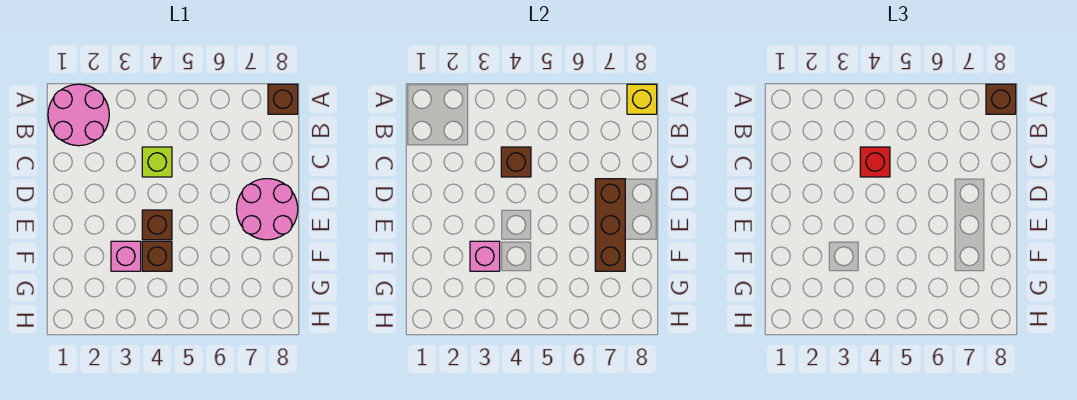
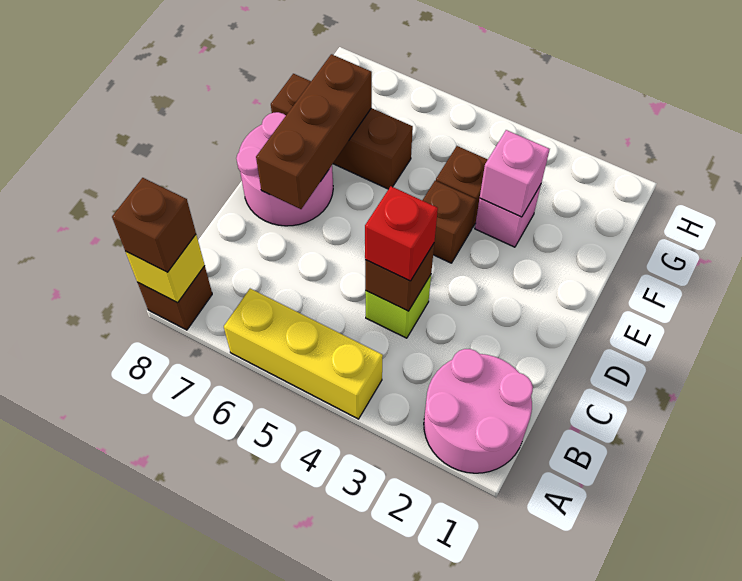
none -> yellow 1x3 brick [224,289,383,419]
none -> brown 1x3 brick [271,74,413,189]

